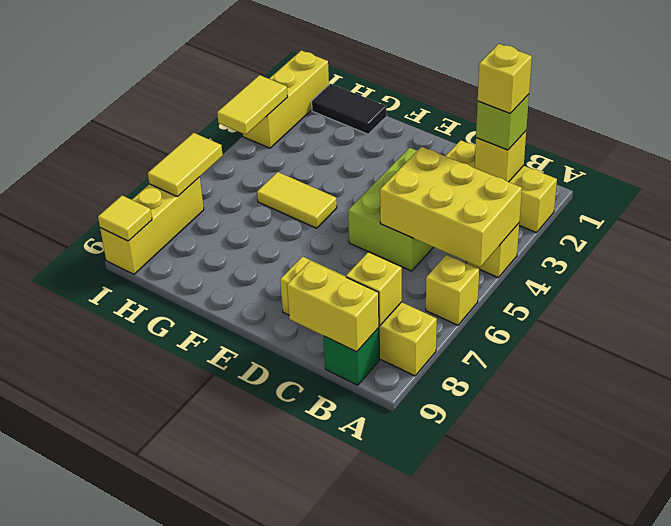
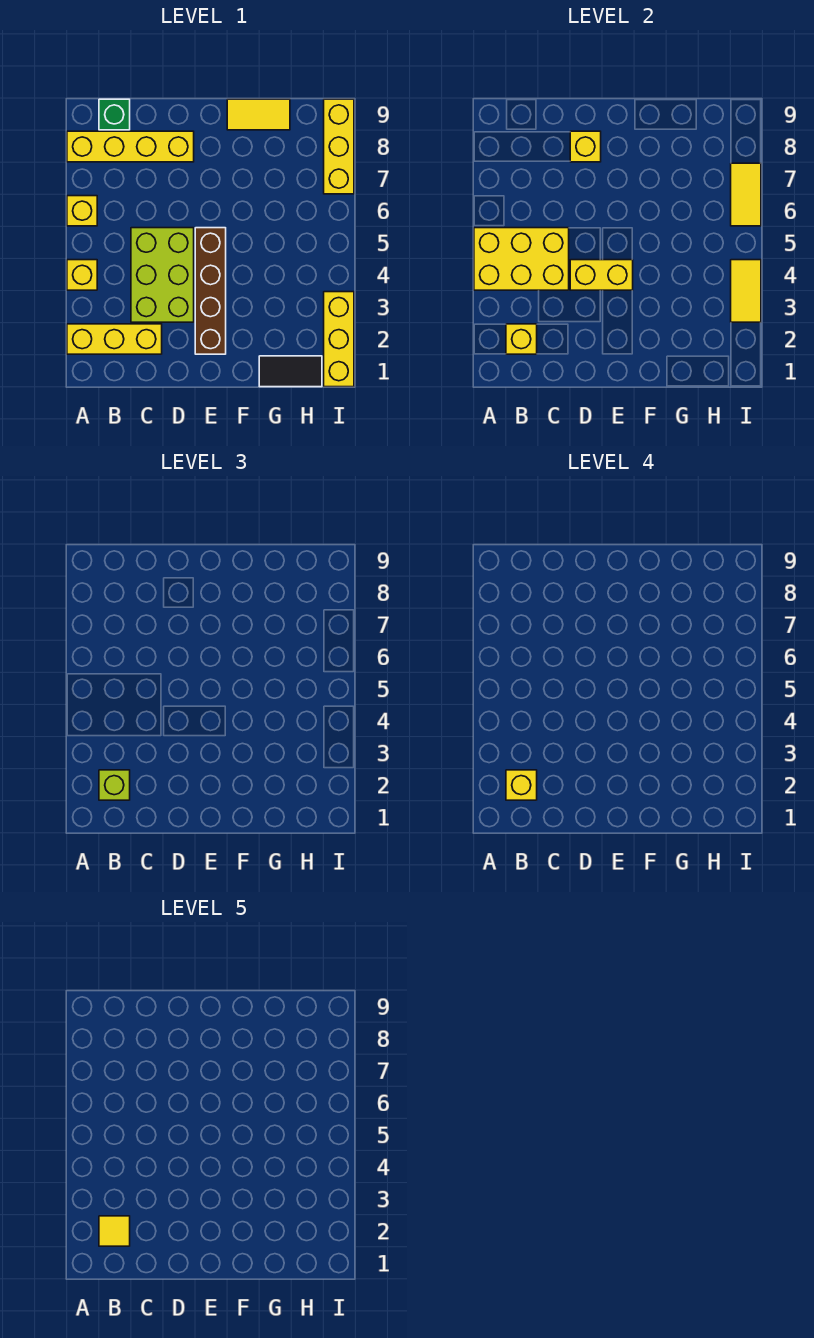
yellow 1x1 brick [346,252,402,326] -> yellow 1x1 brick moved to [570,131,601,162]
yellow 1x2 brick [287,261,379,352] -> yellow 1x2 brick moved to [570,260,633,290]
none -> brown 1x4 brick [195,228,226,354]
yellow 1x2 tile [257,172,337,228] -> yellow 1x2 tile moved to [227,99,290,130]
yellow 1x1 tile [98,196,152,241] -> yellow 1x1 tile moved to [99,1216,130,1246]

